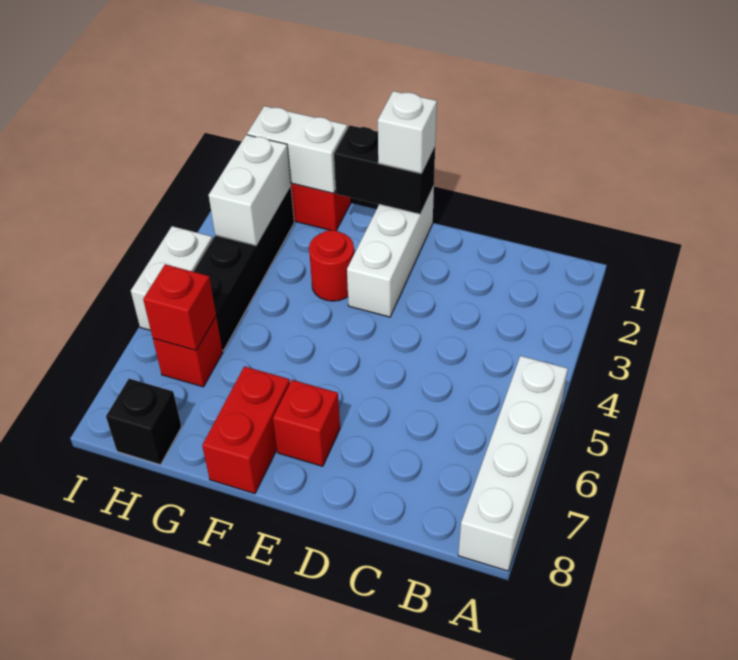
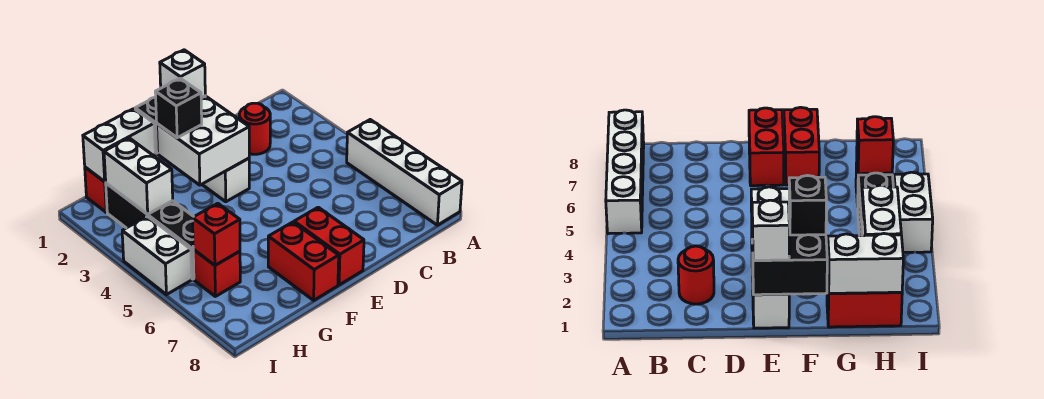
none -> white 2x2 brick [157,97,249,185]
red 1x1 brick [273,380,340,466] -> red 1x2 brick [294,207,364,285]
red 1x1 round brick [309,230,354,301] -> red 1x1 round brick moved to [239,103,270,154]
black 1x1 brick [106,379,182,465] -> black 1x1 brick moved to [155,78,202,138]

